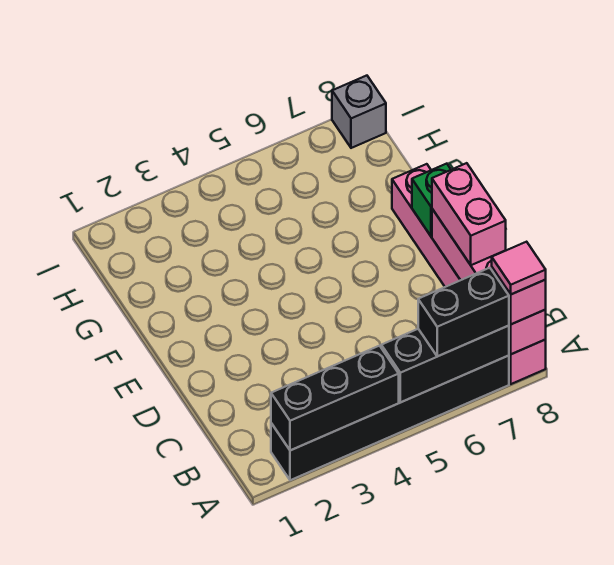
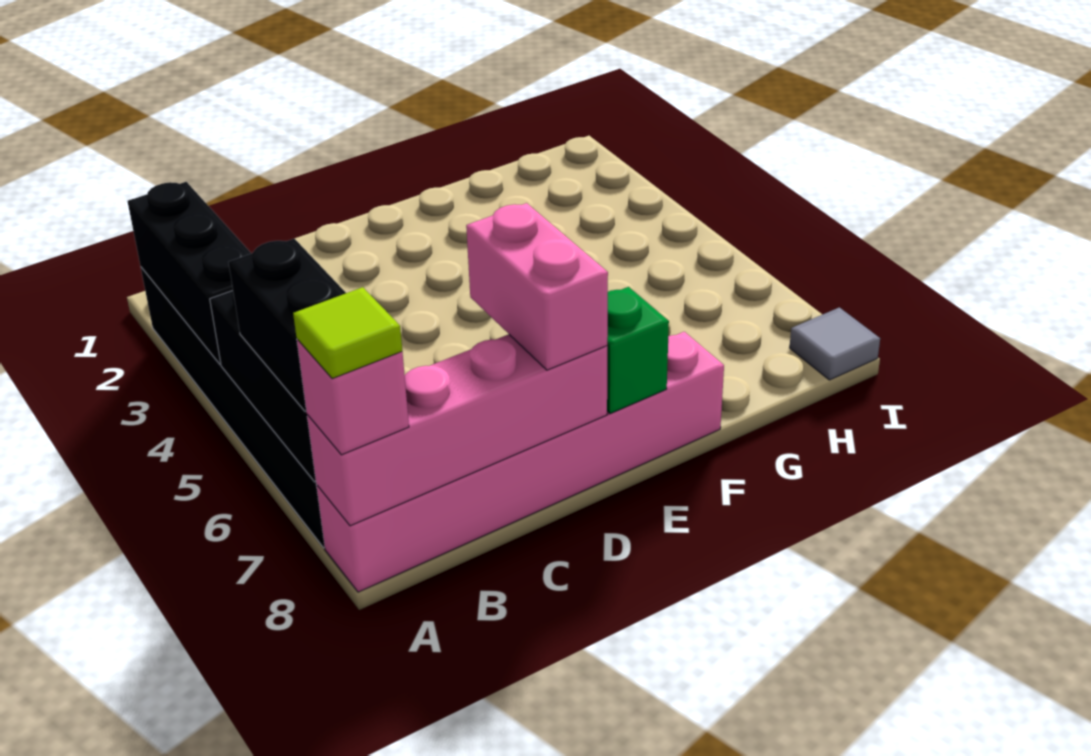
pink 1x1 tile [492,242,546,294] -> lime 1x1 tile [293,287,402,379]
pink 1x2 brick [432,163,506,265] -> pink 1x2 brick turned to [466,203,608,370]
grey 1x1 brick [332,76,386,148] -> grey 1x1 tile [790,307,880,380]

